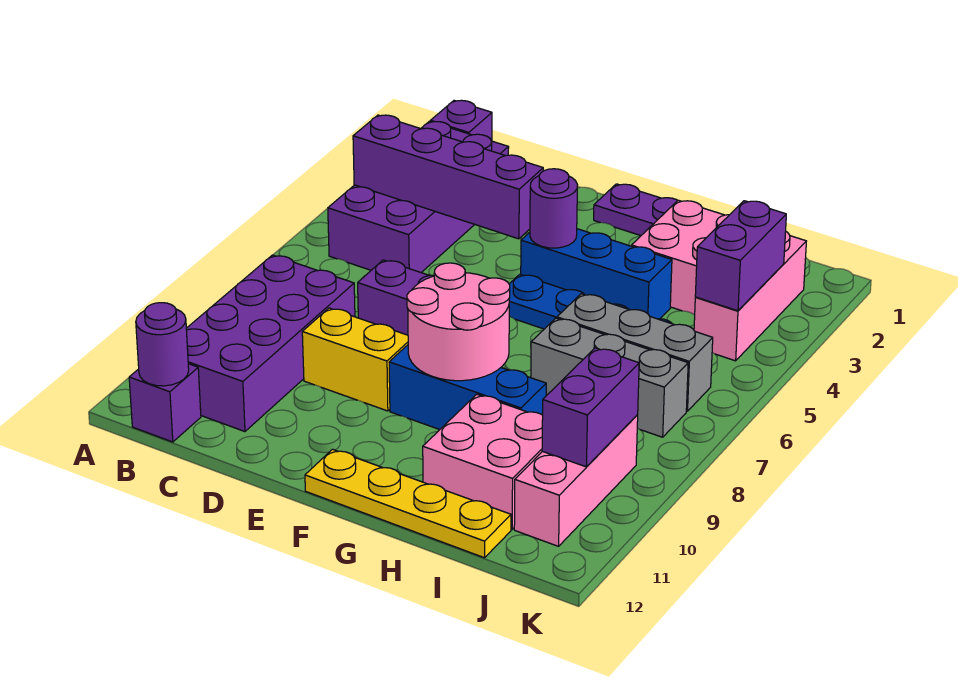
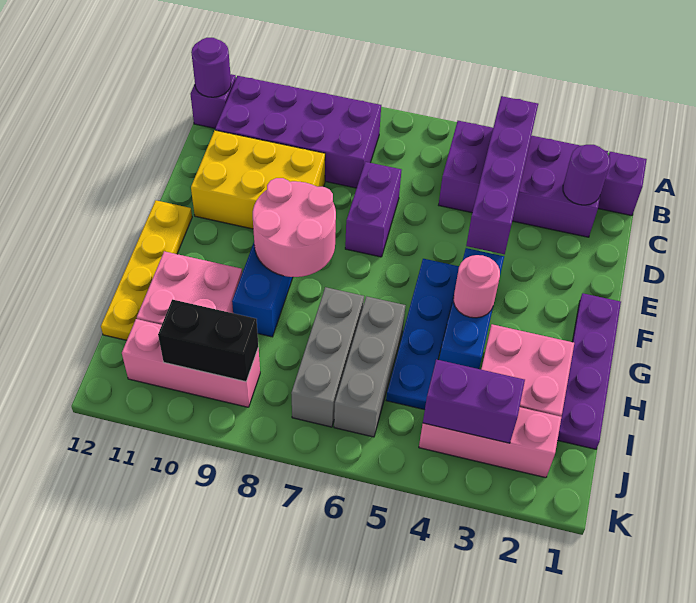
yellow 1x2 brick [302,308,408,411] -> yellow 2x3 brick [191,130,325,229]
purple 1x1 round brick [530,169,577,248] -> purple 1x1 round brick moved to [563,145,610,205]
none -> pink 1x1 round brick [454,255,500,318]
purple 1x2 brick [542,348,639,467] -> black 1x2 brick [158,299,258,382]

